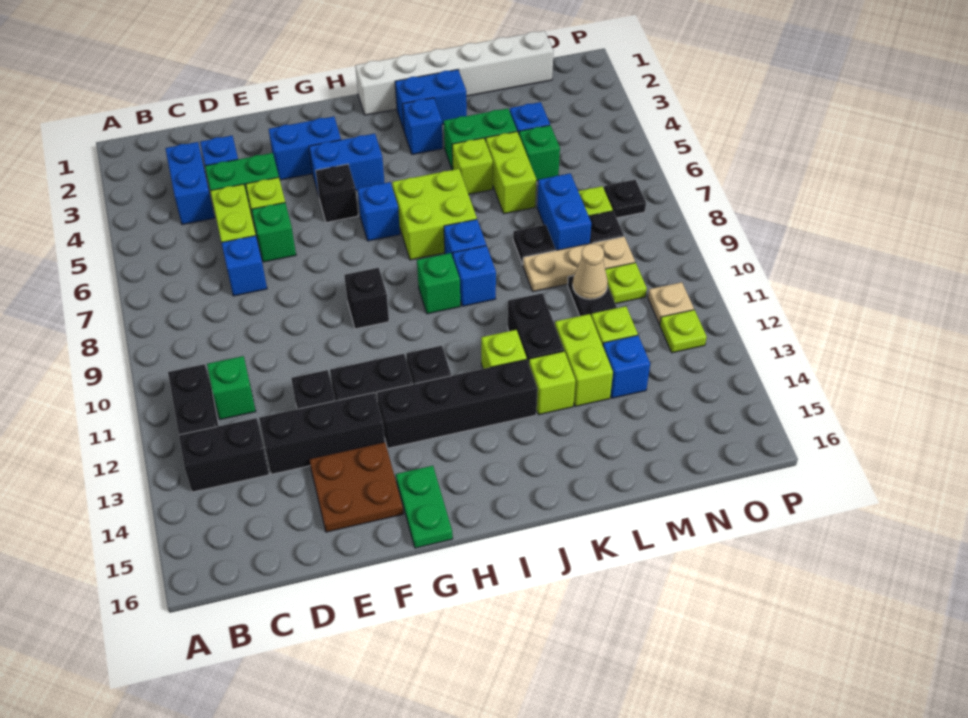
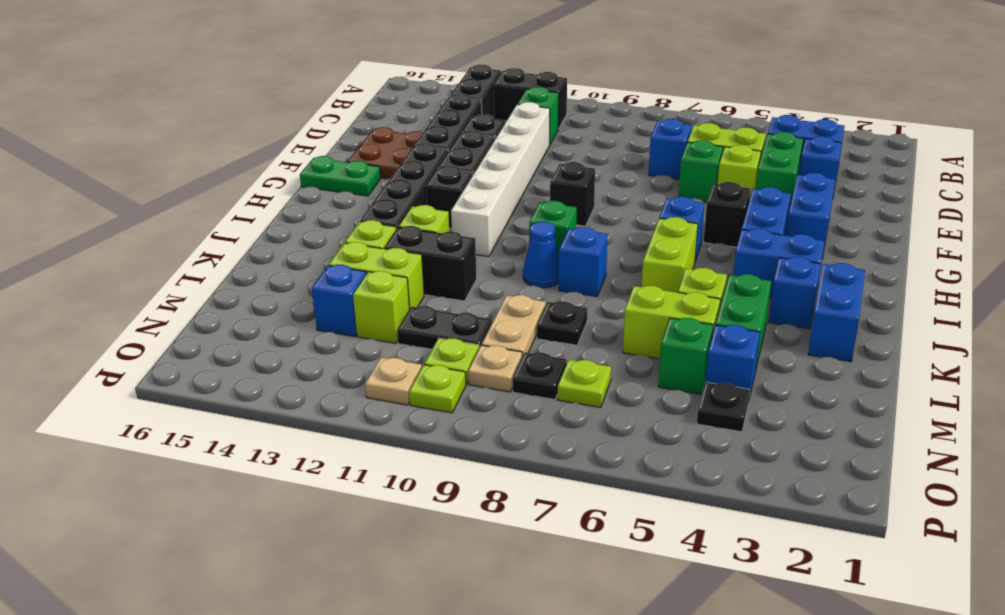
white 1x6 brick [355,31,554,115] -> white 1x6 brick moved to [451,102,550,256]
lime 2x2 brick [392,169,477,260] -> lime 1x2 brick [642,217,698,293]
blue 1x1 brick [453,246,496,306] -> blue 1x1 cone [523,222,559,288]
blue 1x2 brick [537,173,591,250] -> blue 1x2 brick moved to [733,228,824,298]
tan 1x1 cone [573,244,608,299] -> none
black 1x1 plate [604,180,646,218] -> black 1x1 plate moved to [697,382,750,432]
lime 1x1 plate [660,310,707,353] -> lime 1x1 plate moved to [409,365,466,413]

